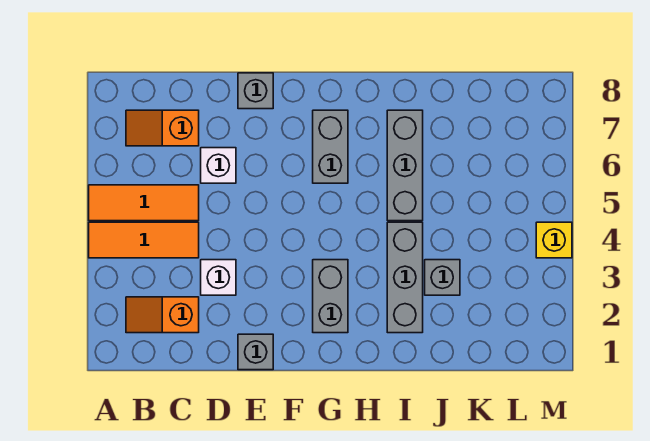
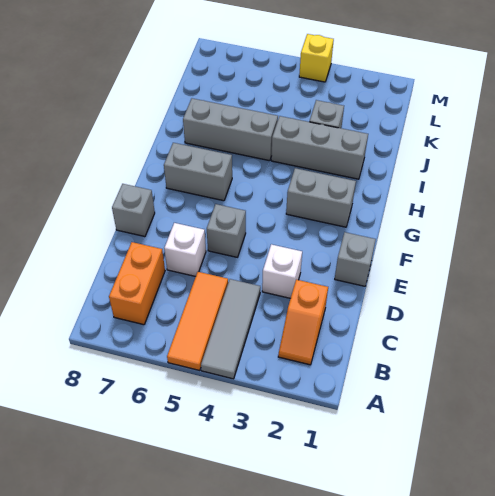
orange 1x3 tile [89,222,199,258] -> grey 1x3 tile [201,279,260,379]
orange 1x2 slope [126,110,199,146] -> orange 1x2 brick [109,242,165,325]
none -> grey 1x1 brick [207,204,246,257]

